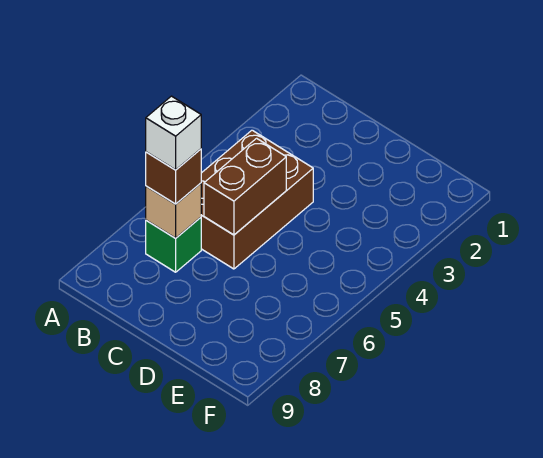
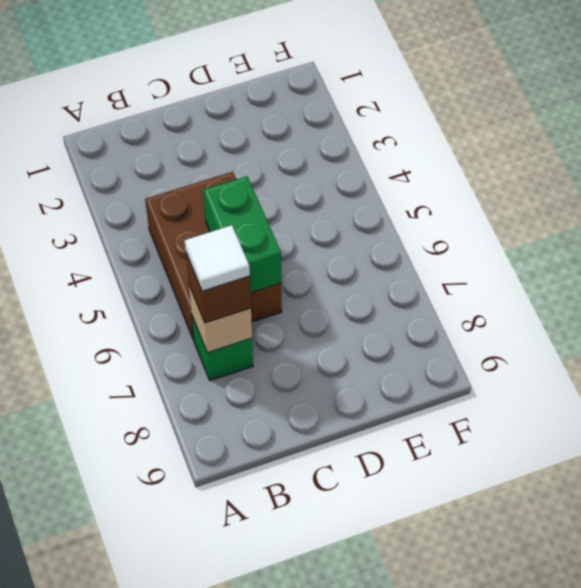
white 1x1 brick [146,96,201,170] -> white 1x1 tile [185,225,250,291]
brown 1x2 brick [204,138,286,235] -> green 1x2 brick [203,176,281,293]

